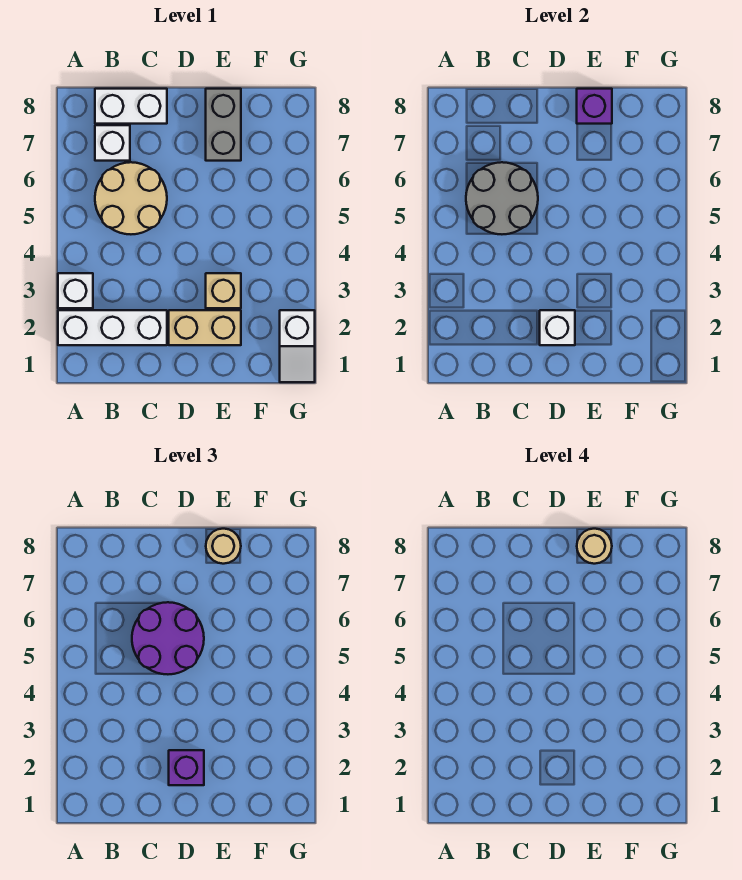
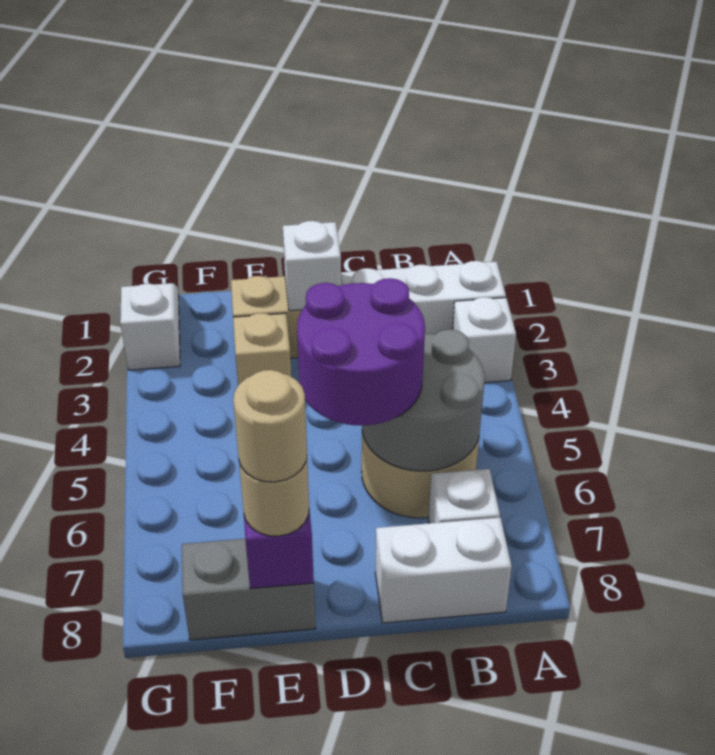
purple 1x1 brick [169,750,204,785] -> none
grey 1x2 brick [206,89,241,161] -> grey 1x2 brick turned to [182,539,315,640]

